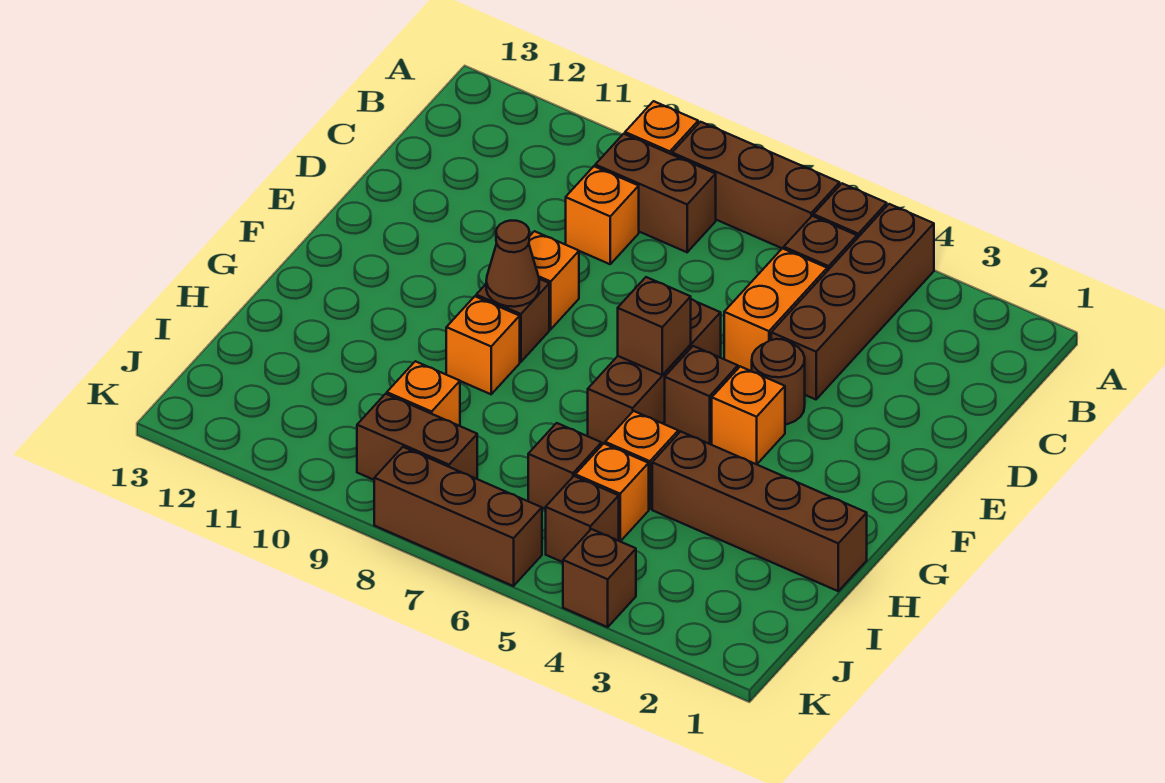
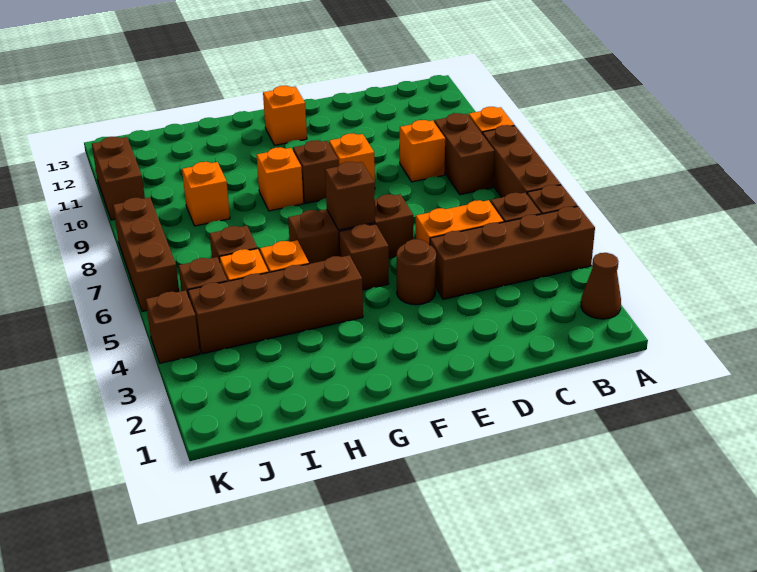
orange 1x1 brick [712,367,785,464] -> orange 1x1 brick moved to [263,86,307,145]
brown 1x1 cone [486,220,539,307] -> brown 1x1 cone moved to [581,253,621,319]
brown 1x4 brick [652,431,867,591] -> brown 1x4 brick turned to [188,255,363,354]
brown 1x2 brick [357,394,477,480] -> brown 1x2 brick moved to [92,137,145,220]

